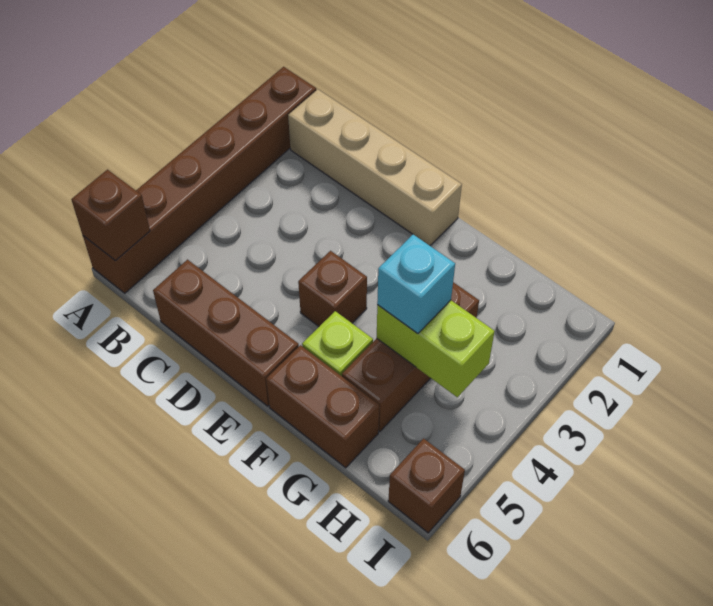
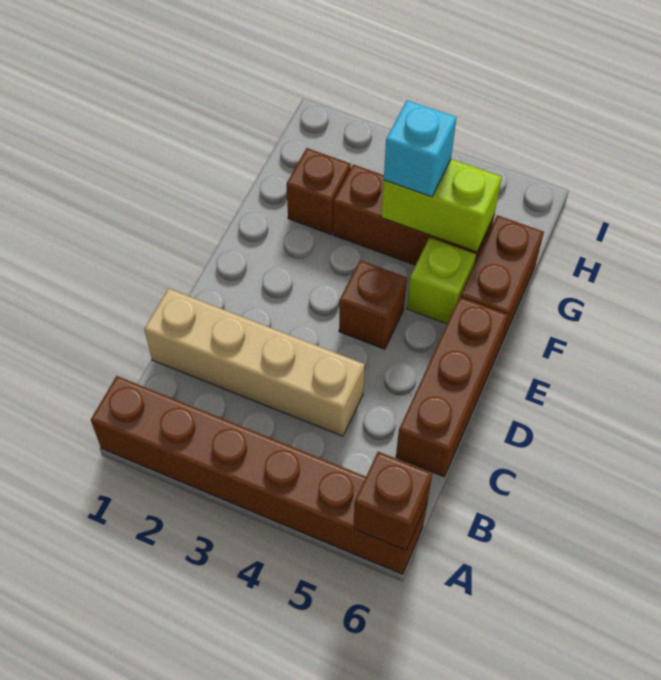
tan 1x4 brick [288,89,462,246] -> tan 1x4 brick turned to [144,288,365,436]
lime 1x2 brick [377,300,495,397] -> lime 1x2 brick turned to [381,159,502,252]
brown 1x1 brick [388,439,465,533] -> brown 1x1 brick moved to [286,148,351,234]

